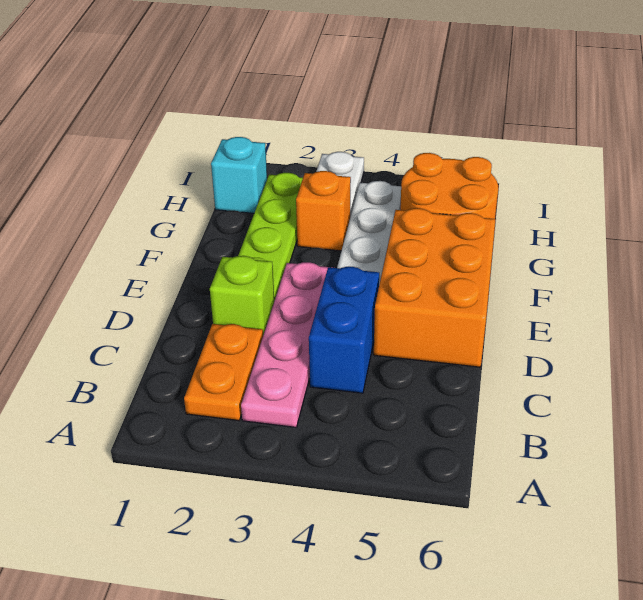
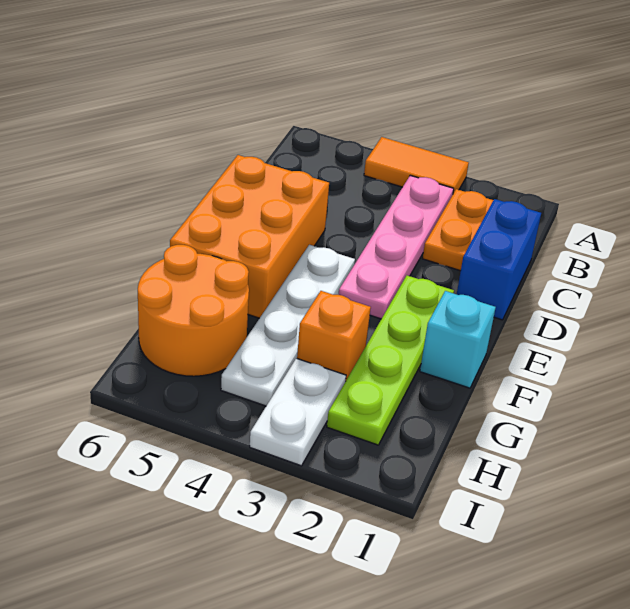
none -> orange 1x2 tile [364,137,469,193]
blue 1x2 brick [309,267,379,393] -> blue 1x2 brick moved to [457,199,541,320]
lime 1x1 brick [210,256,274,335] -> none
cyan 1x1 brick [211,137,267,213] -> cyan 1x1 brick moved to [420,291,496,388]

